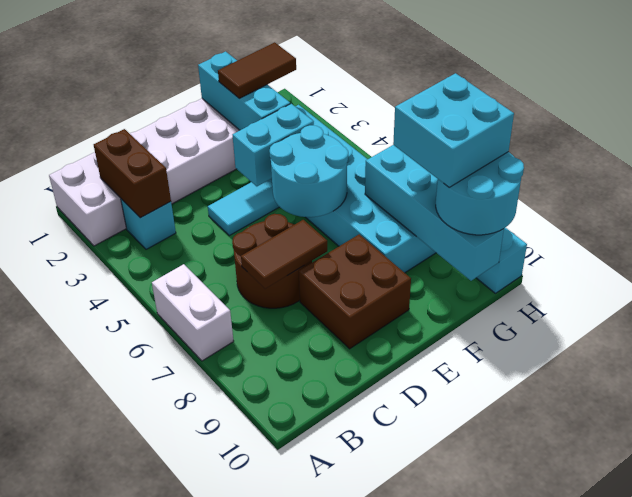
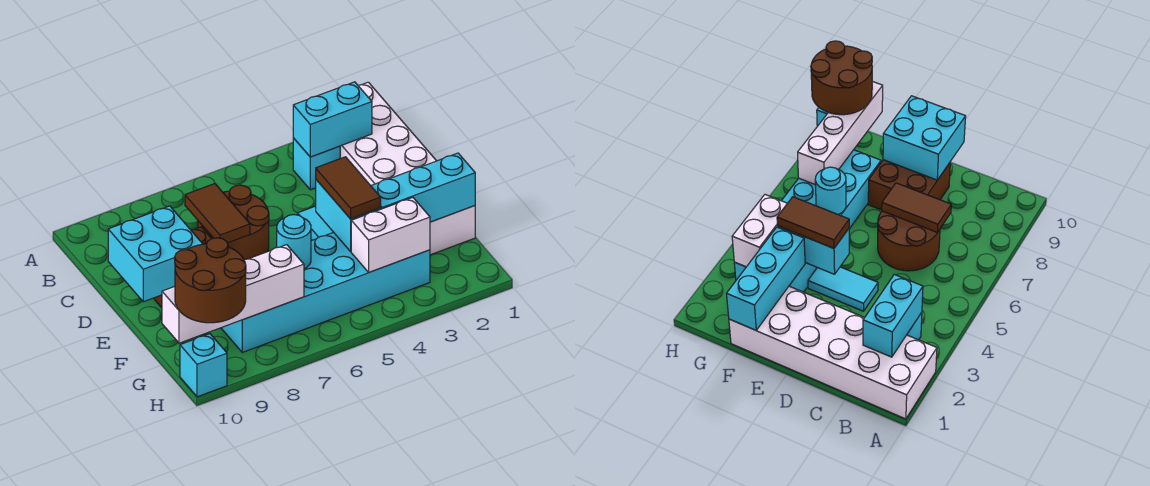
white 1x2 brick [152,264,234,361] -> white 1x2 brick moved to [351,198,430,272]
brown 1x2 brick [94,129,171,218] -> cyan 1x2 brick [293,82,372,157]
cyan 2x2 round brick [270,125,348,217] -> cyan 1x1 round brick [277,215,311,269]
brown 1x2 tile [218,42,296,98] -> brown 1x2 tile moved to [316,157,381,219]
cyan 1x4 brick [365,145,504,281] -> white 1x4 brick [162,245,304,343]
cyan 2x2 brick [393,73,514,187] -> cyan 2x2 brick moved to [108,206,202,302]
cyan 2x2 round brick [436,152,524,235] -> brown 2x2 round brick [175,238,246,323]

